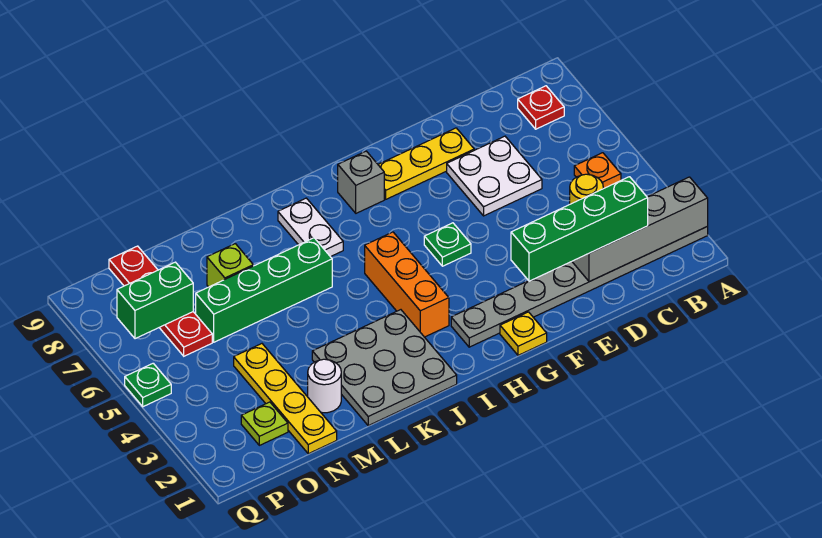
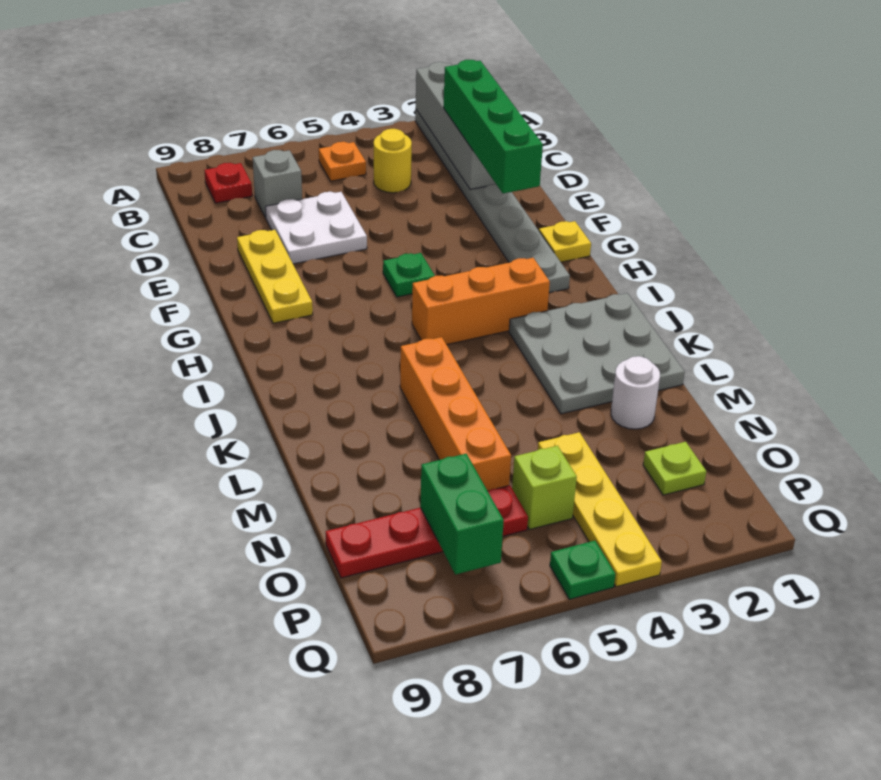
grey 1x1 brick [338,151,384,213] -> grey 1x1 brick moved to [253,150,302,218]
white 1x2 plate [278,198,343,257] -> none
green 1x4 brick [196,238,332,342] -> orange 1x4 brick [400,337,511,491]
lime 1x1 brick [207,244,253,287] -> lime 1x1 brick moved to [512,446,577,529]
yellow 1x4 plate [234,344,337,454] -> yellow 1x4 plate turned to [538,432,662,587]

